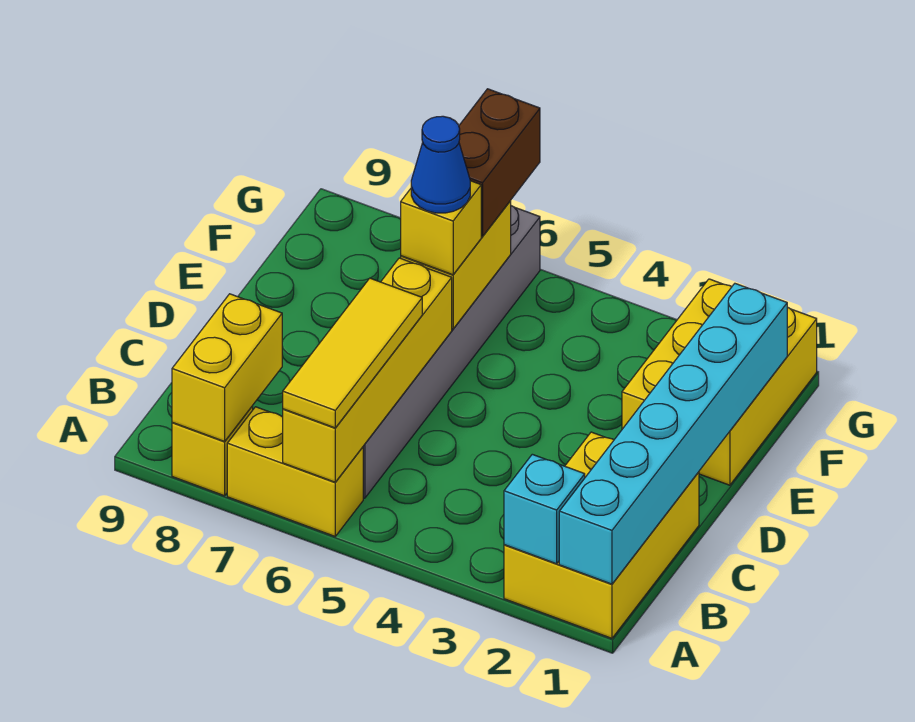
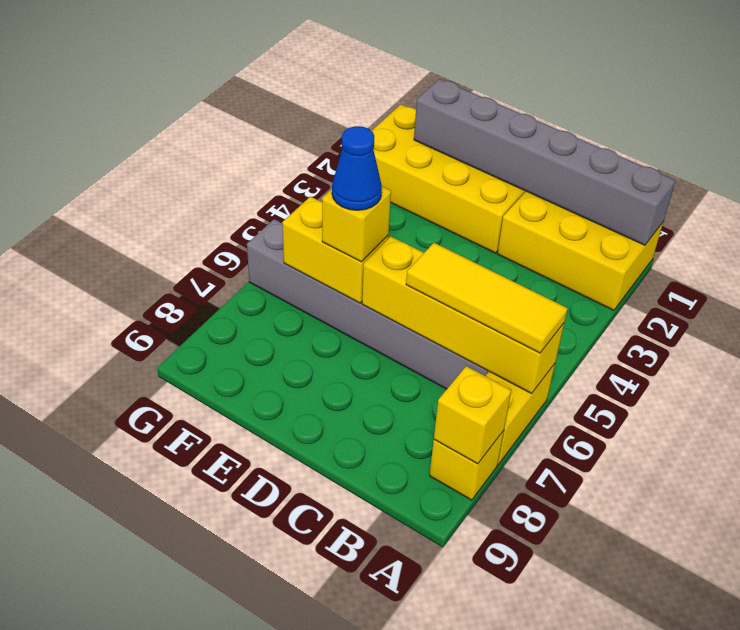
cyan 1x6 brick [559,284,787,584] -> grey 1x6 brick [414,79,676,245]
cyan 1x1 brick [504,454,585,564] -> none
yellow 1x2 brick [172,294,282,441] -> yellow 1x1 brick [434,366,511,464]
yellow 2x3 brick [622,279,817,485] -> yellow 2x4 brick [372,105,525,253]
brown 1x2 brick [459,89,540,236] -> none

